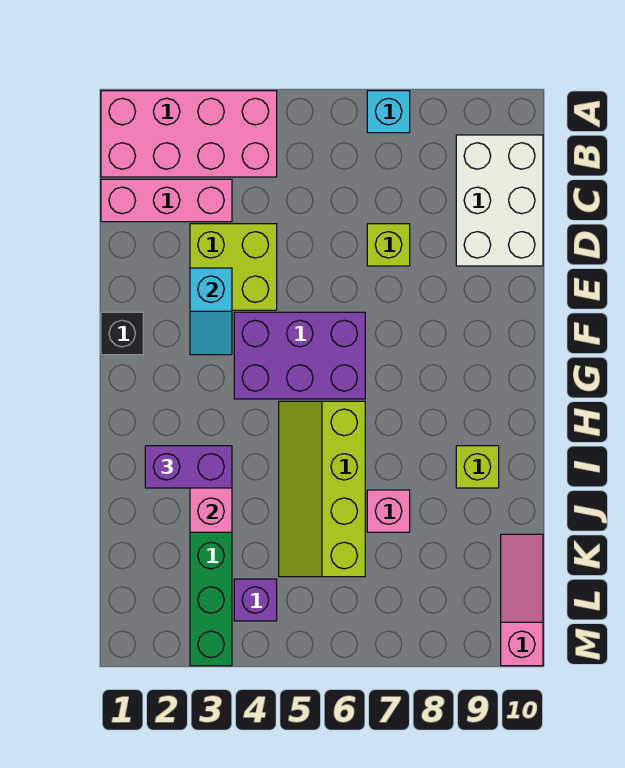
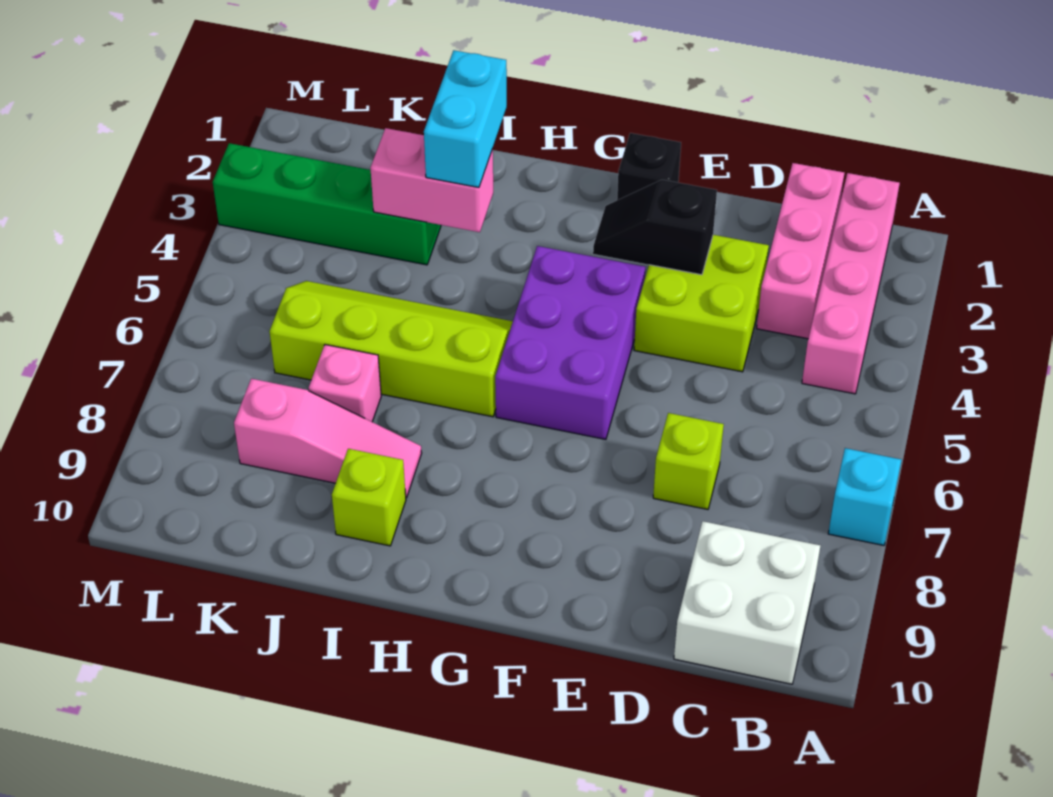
pink 2x4 brick [101,91,277,177] -> pink 1x4 brick [802,173,900,394]
white 2x3 brick [456,135,543,266] -> white 2x2 brick [674,521,820,684]
cyan 1x2 slope [190,268,232,355] -> black 1x2 slope [593,180,717,275]
purple 1x2 brick [145,446,232,488] -> cyan 1x2 brick [424,50,507,187]
pink 1x3 slope [501,534,543,666] -> pink 1x3 slope moved to [234,379,422,498]
purple 1x1 brick [234,579,277,621] -> none

